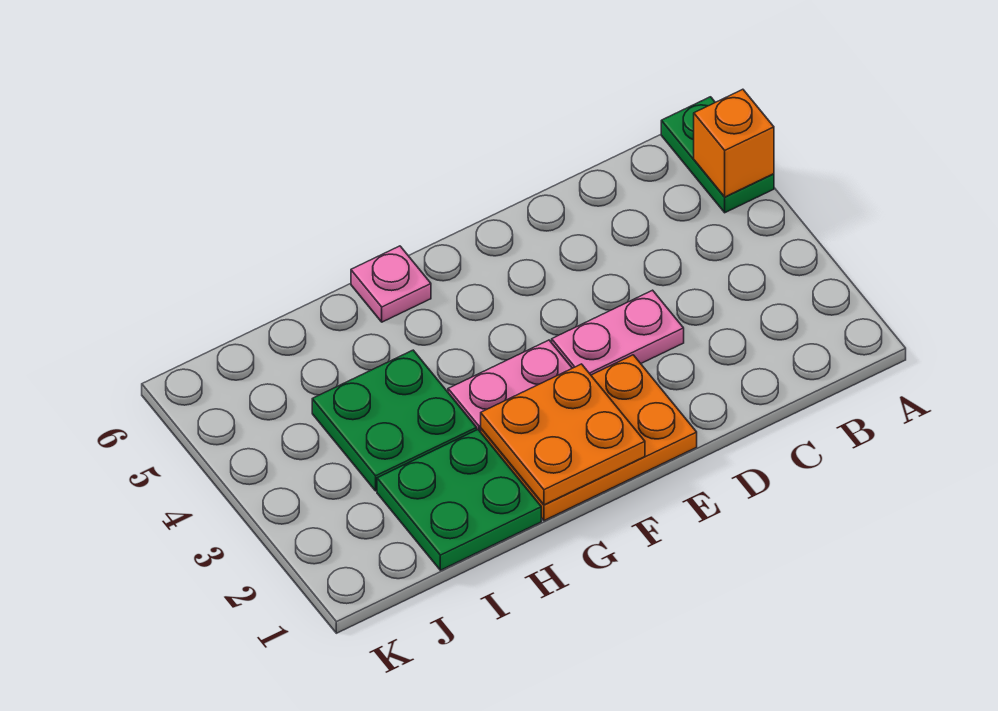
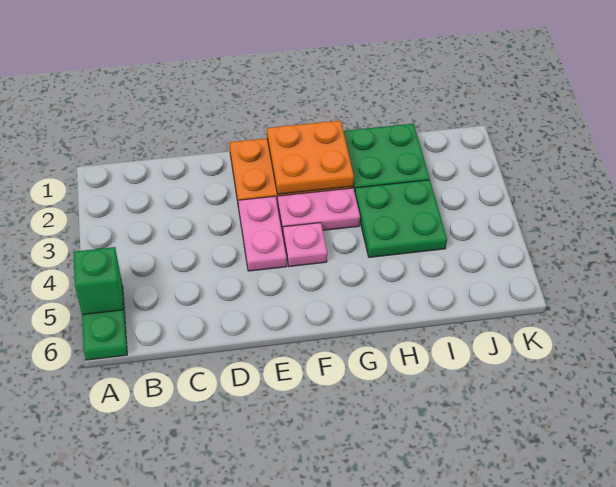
orange 1x1 brick [694,89,774,197] -> green 1x1 brick [74,247,123,315]
pink 1x2 plate [552,290,684,375] -> pink 1x2 plate turned to [238,196,287,271]
pink 1x1 plate [351,246,431,322] -> pink 1x1 plate moved to [283,223,327,266]

